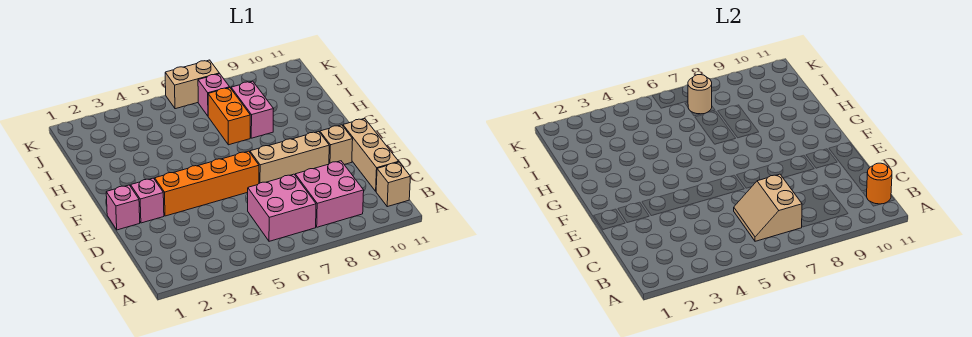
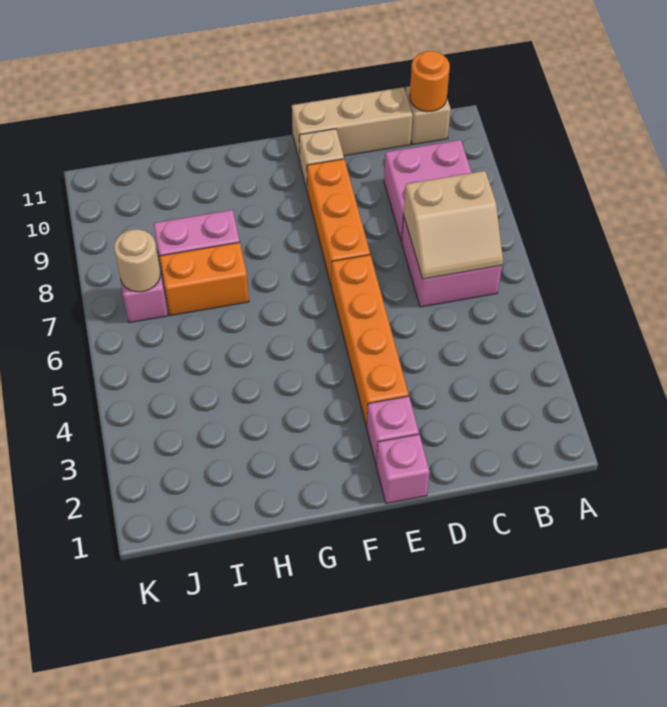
tan 1x3 brick [250,131,329,183] -> orange 1x3 brick [307,159,370,287]
tan 1x2 brick [165,60,219,109] -> none

